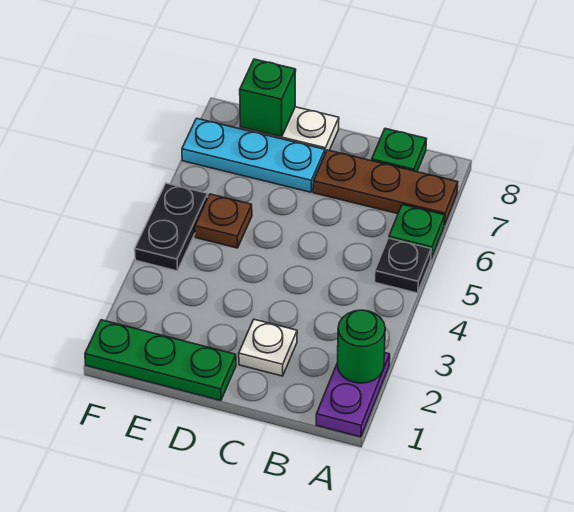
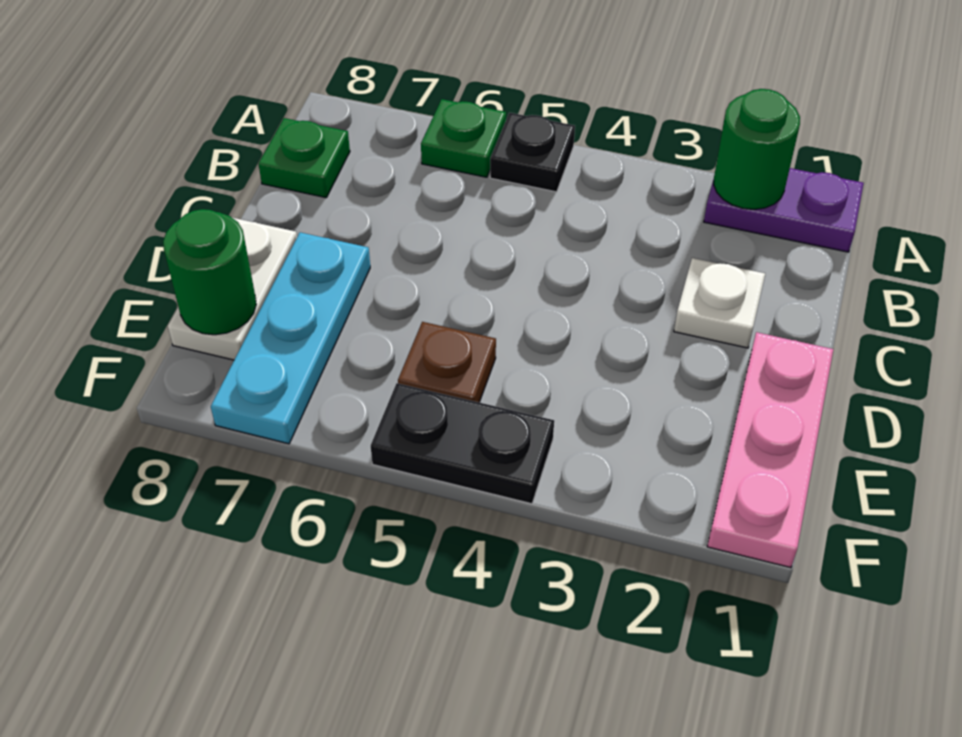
brown 1x3 plate [313,150,458,225] -> none
green 1x3 plate [85,320,236,401] -> pink 1x3 plate [707,332,833,568]
green 1x1 brick [240,59,296,137] -> green 1x1 round brick [163,209,256,335]

